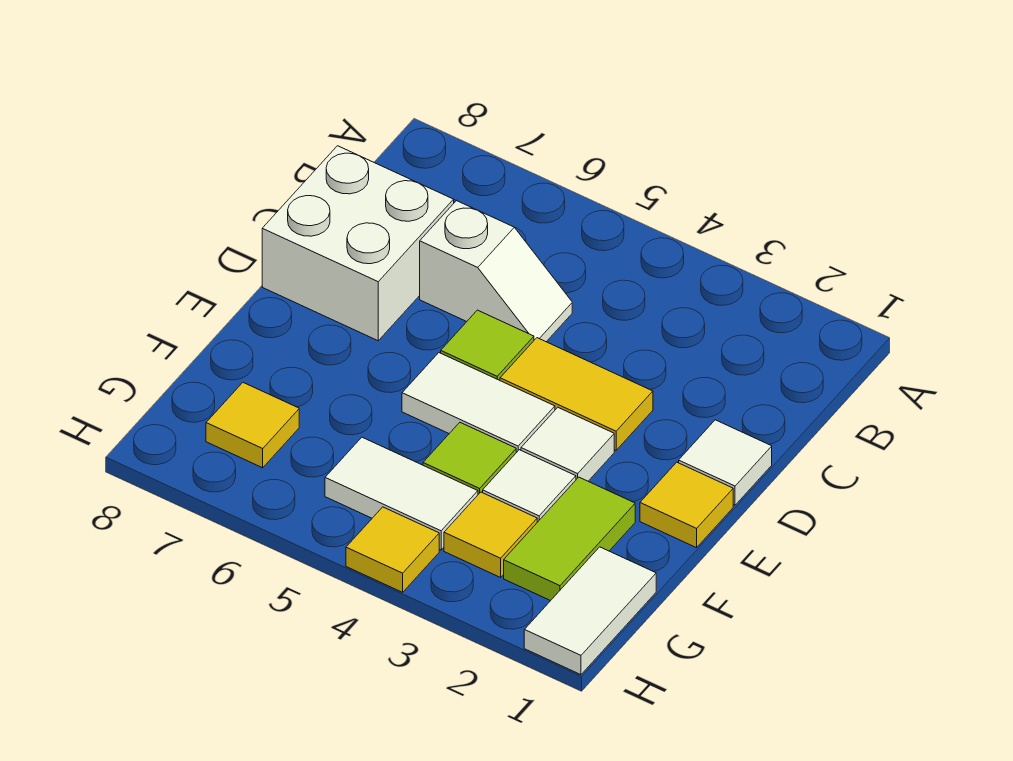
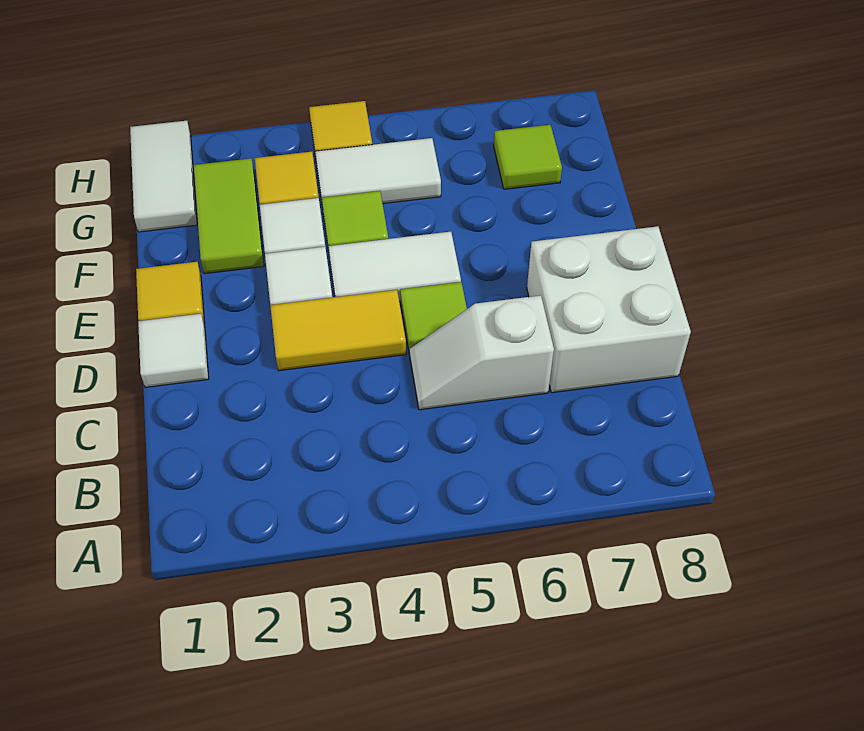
yellow 1x1 tile [206,383,299,468] -> lime 1x1 tile [494,125,562,189]

